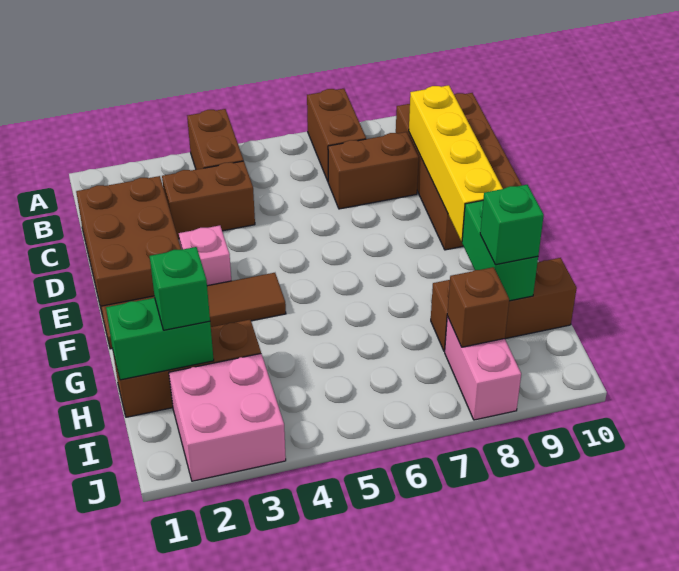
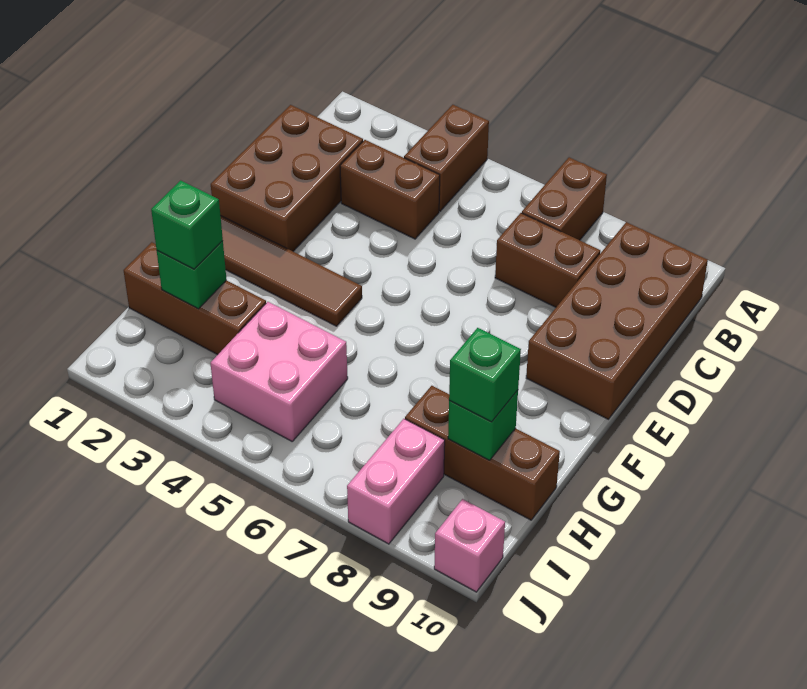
yellow 1x4 brick [409,85,503,242] -> none
pink 1x1 brick [179,225,231,286] -> pink 1x1 brick moved to [434,499,505,592]
green 1x2 brick [462,200,538,301] -> green 1x1 brick [448,390,518,460]
green 1x2 brick [106,298,214,380] -> green 1x1 brick [157,241,227,309]
pink 2x2 brick [169,354,286,481] -> pink 2x2 brick moved to [210,302,348,441]
brown 1x1 brick [447,267,509,347] -> none

